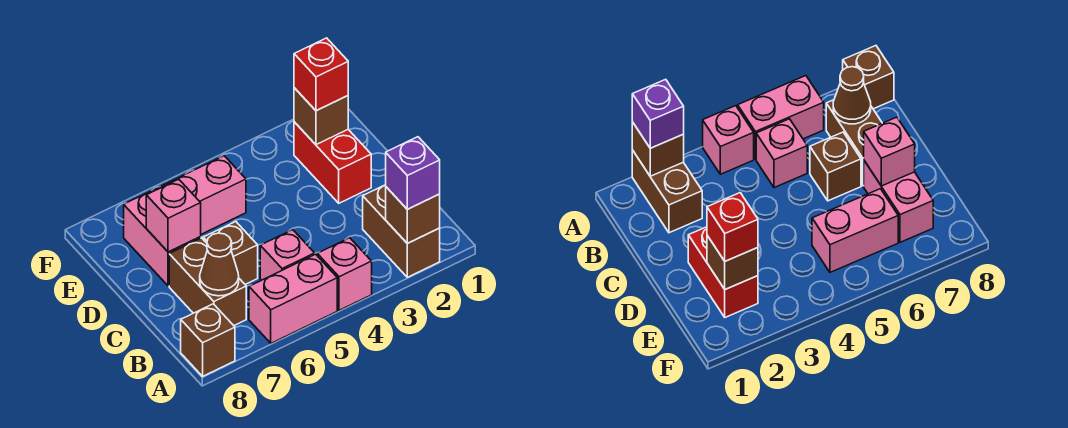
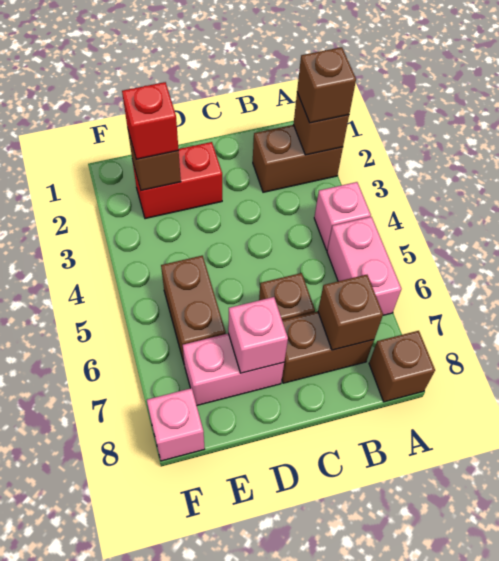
purple 1x1 brick [386,137,440,209] -> brown 1x1 brick [297,47,356,123]
pink 1x1 brick [260,230,315,280] -> pink 1x1 brick moved to [147,388,205,461]
brown 1x1 cone [200,233,239,296] -> brown 1x1 brick [318,275,383,350]
pink 1x2 brick [158,156,246,234] -> brown 1x2 brick [161,256,226,362]

